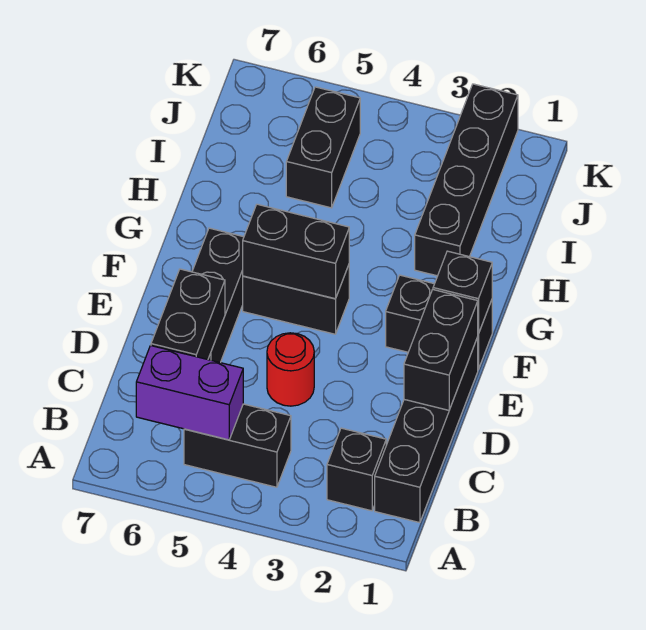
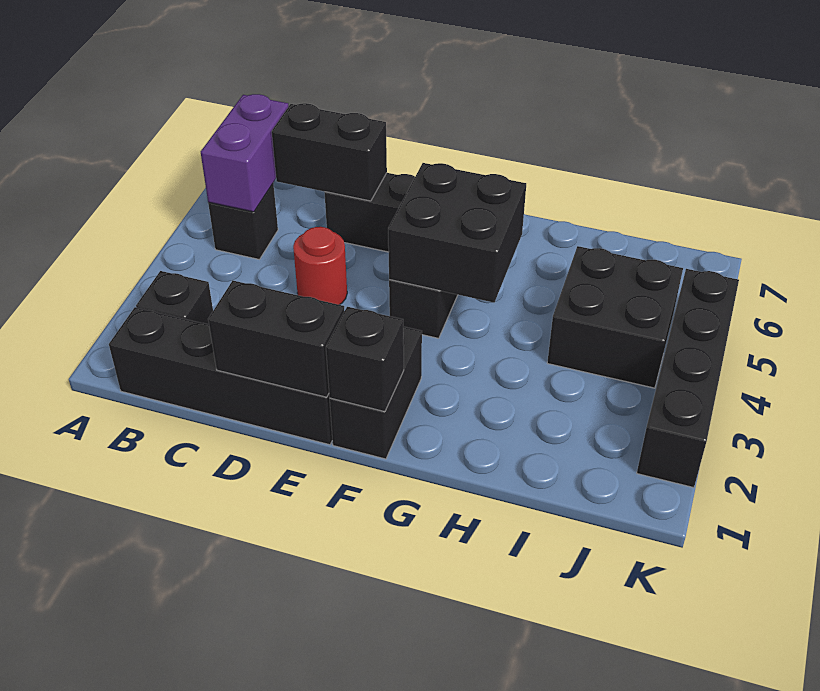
black 1x2 brick [184,404,291,487] -> black 1x1 brick [208,184,278,259]
black 1x2 brick [243,204,349,299] -> black 2x2 brick [388,163,526,303]
black 1x4 brick [415,84,518,276] -> black 1x4 brick turned to [637,269,739,488]
black 1x2 brick [286,87,360,208] -> black 2x2 brick [547,246,683,388]

